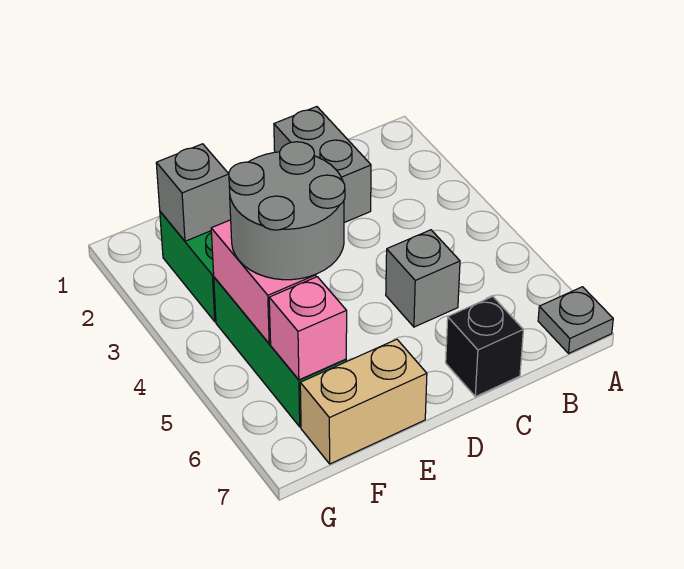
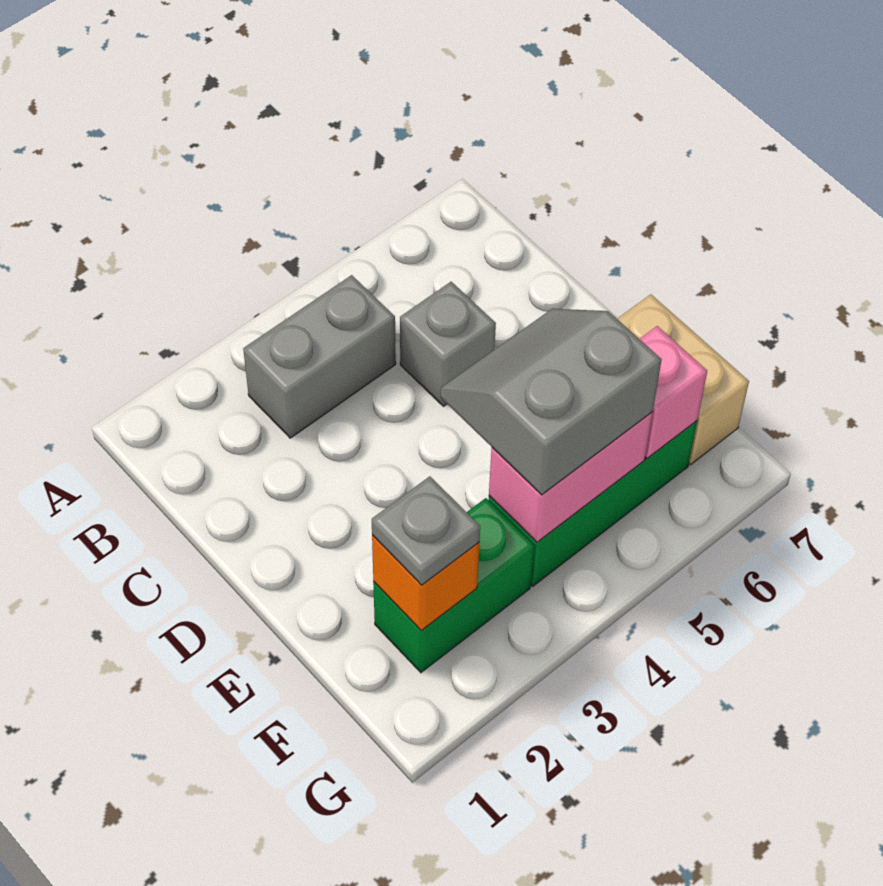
grey 1x1 plate [538,287,613,353] -> grey 1x1 plate moved to [372,476,480,585]
grey 1x2 brick [274,107,371,223] -> grey 1x2 brick moved to [243,275,396,438]
black 1x1 brick [446,297,523,397] -> none
grey 2x2 round brick [229,142,345,280] -> grey 2x2 slope [441,309,662,495]
grey 1x1 brick [156,144,231,241] -> orange 1x1 brick [372,535,479,631]

